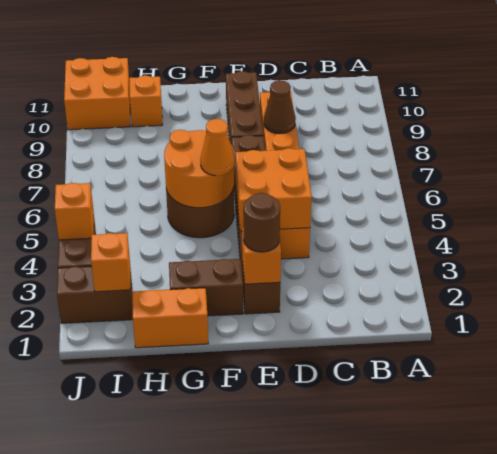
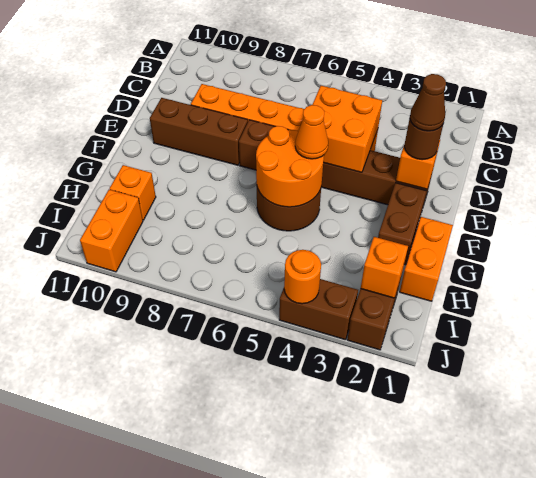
brown 1x1 cone [264,80,296,134] -> brown 1x1 cone moved to [410,74,446,131]
orange 2x2 brick [64,57,130,130] -> orange 1x2 brick [80,190,143,272]
orange 1x1 brick [55,183,94,240] -> orange 1x1 round brick [284,250,321,304]

